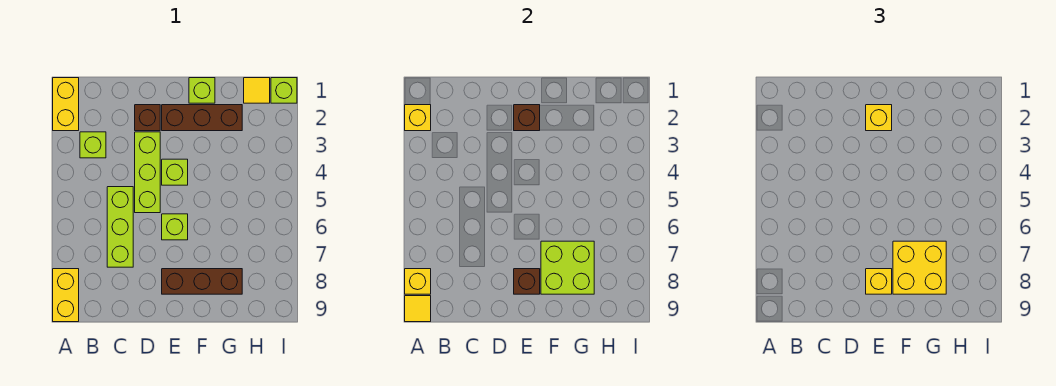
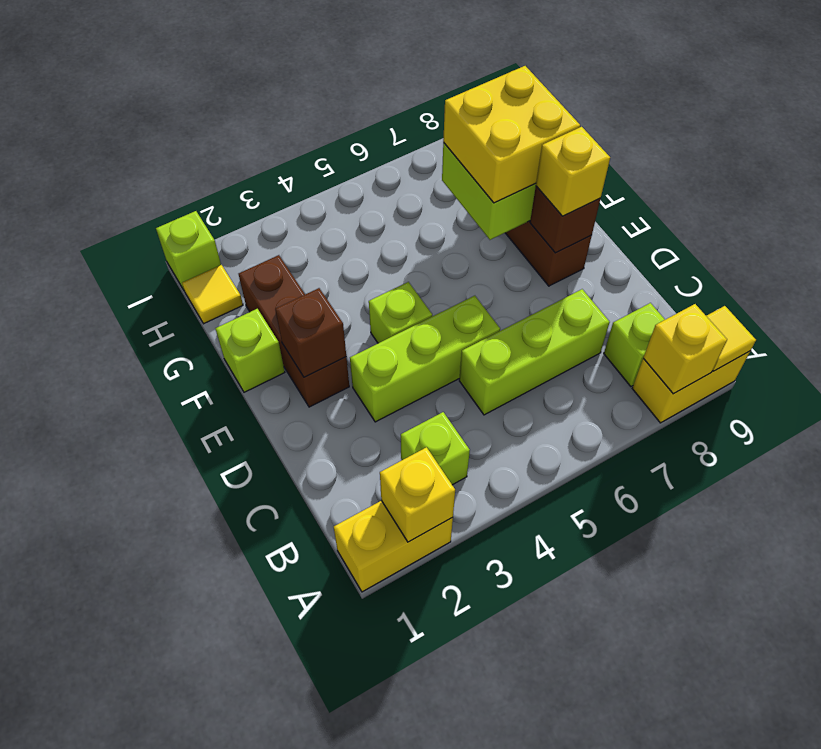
brown 1x1 brick [135,105,160,131] -> none
yellow 1x1 brick [866,105,892,131] -> none
lime 1x1 brick [162,214,188,240] -> lime 1x1 brick moved to [604,303,665,386]

